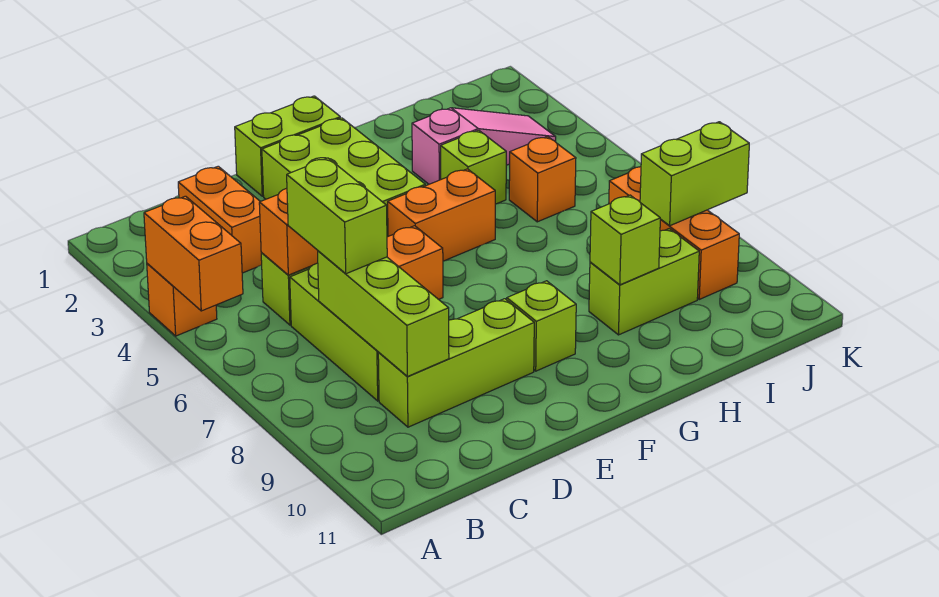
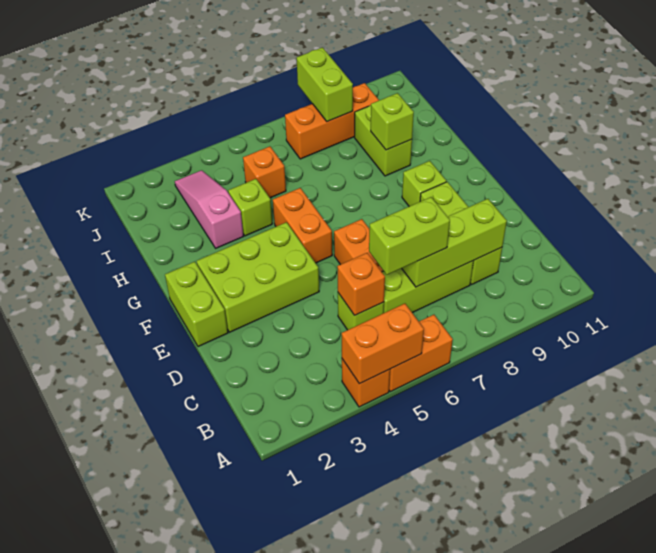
orange 1x2 brick [178,166,262,273] -> orange 1x2 brick moved to [389,315,453,392]

